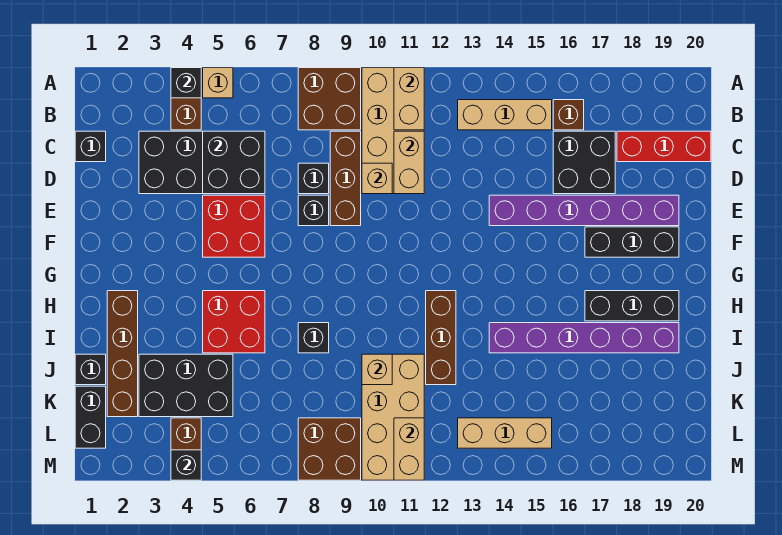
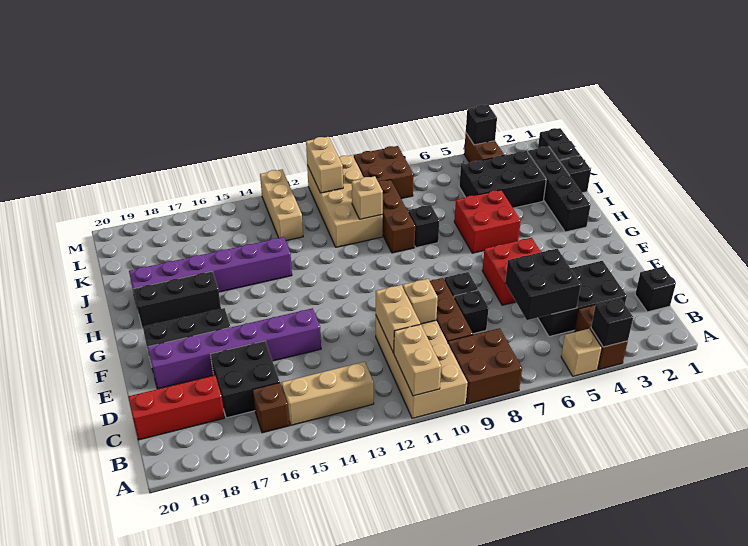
brown 1x4 brick [107,291,138,417] -> black 1x4 brick [528,146,591,232]
brown 1x3 brick [426,291,456,385] -> brown 1x3 brick moved to [378,180,415,253]
tan 1x3 brick [458,418,552,448] -> tan 1x3 brick turned to [260,170,303,241]

